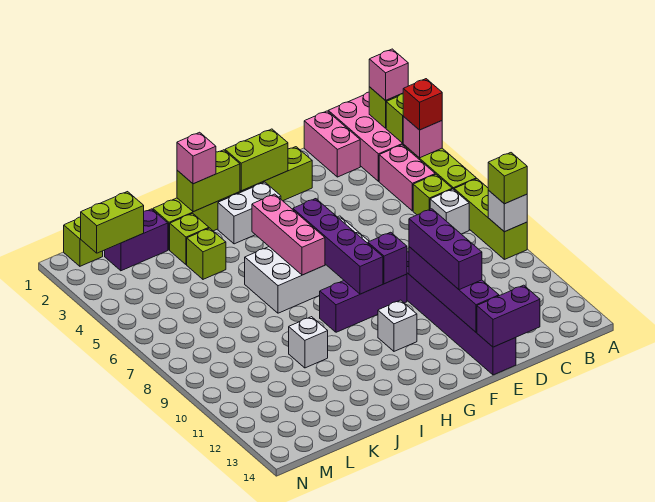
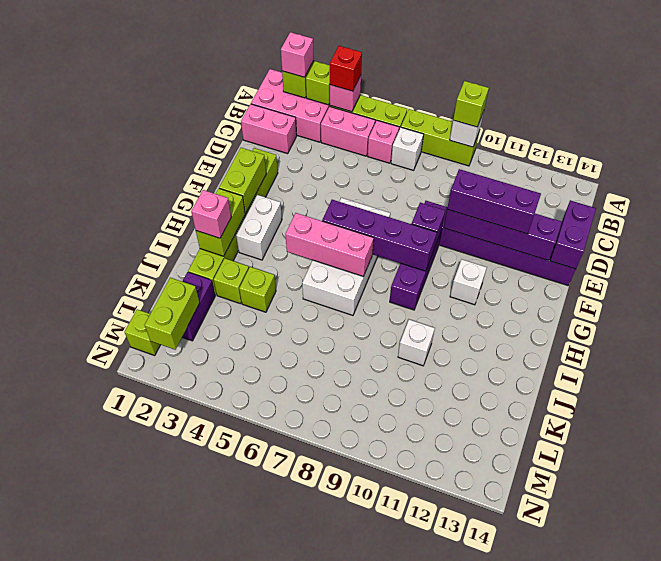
lime 1x1 brick [413,174,452,215] -> pink 1x1 brick [368,120,399,163]

